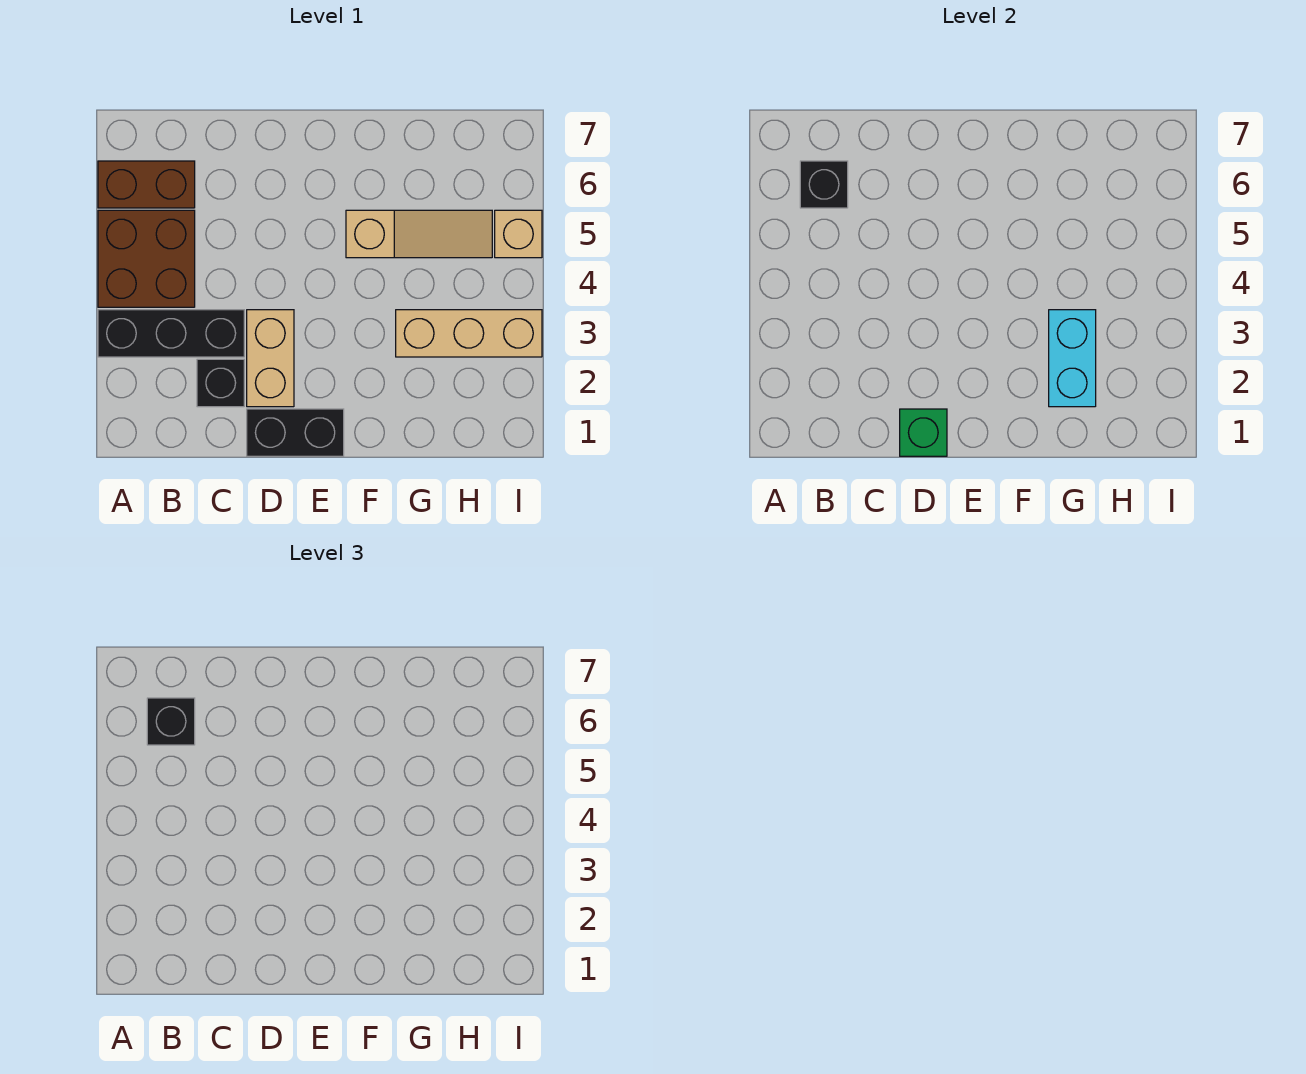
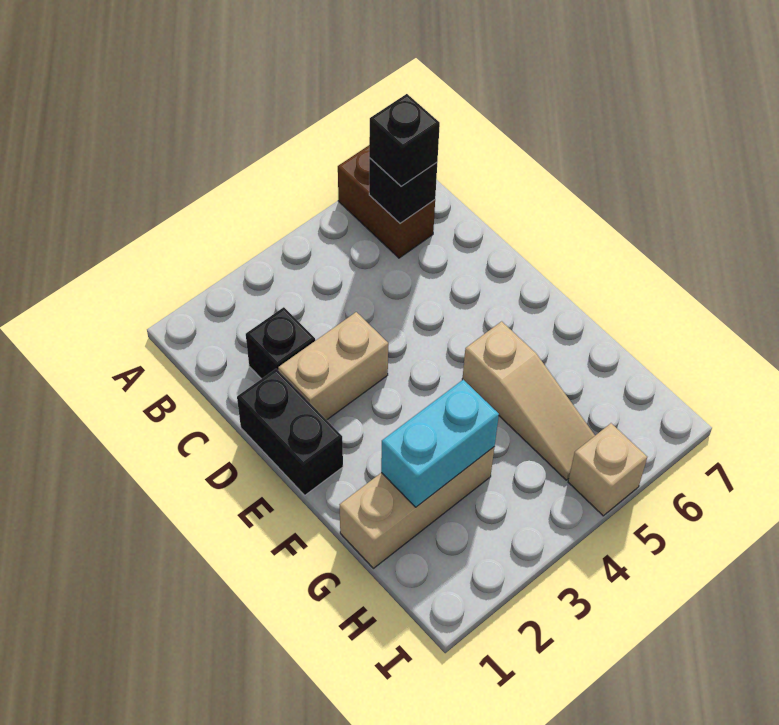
black 1x3 brick [98,310,244,357] -> none
brown 2x2 brick [98,210,195,307] -> none
green 1x1 brick [900,409,947,456] -> none
tan 1x3 brick [396,310,542,357] -> tan 1x3 brick turned to [340,447,494,568]

